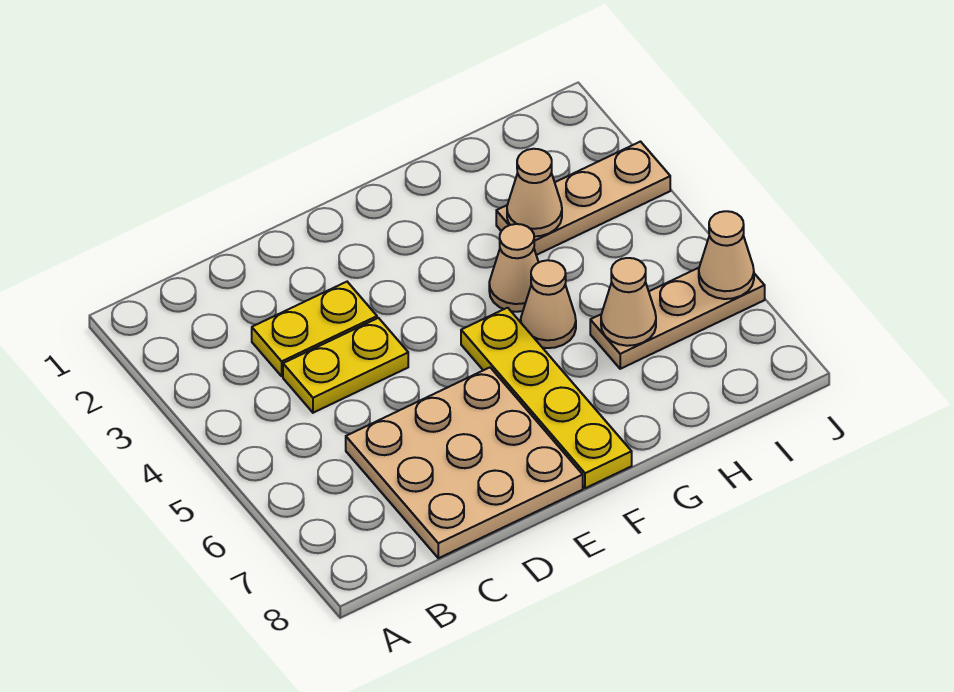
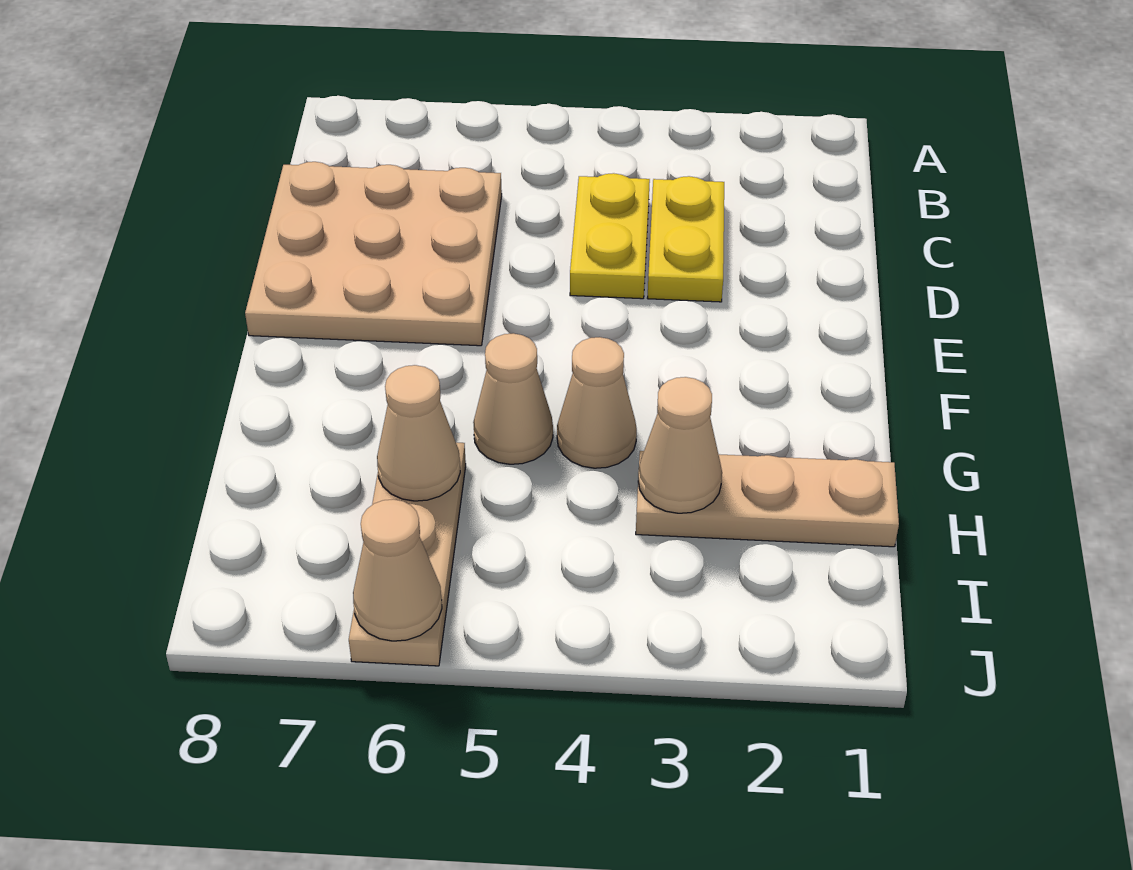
yellow 1x4 plate [461,308,632,488] -> none
tan 1x3 plate [496,142,670,255] -> tan 1x3 plate turned to [636,451,899,547]

